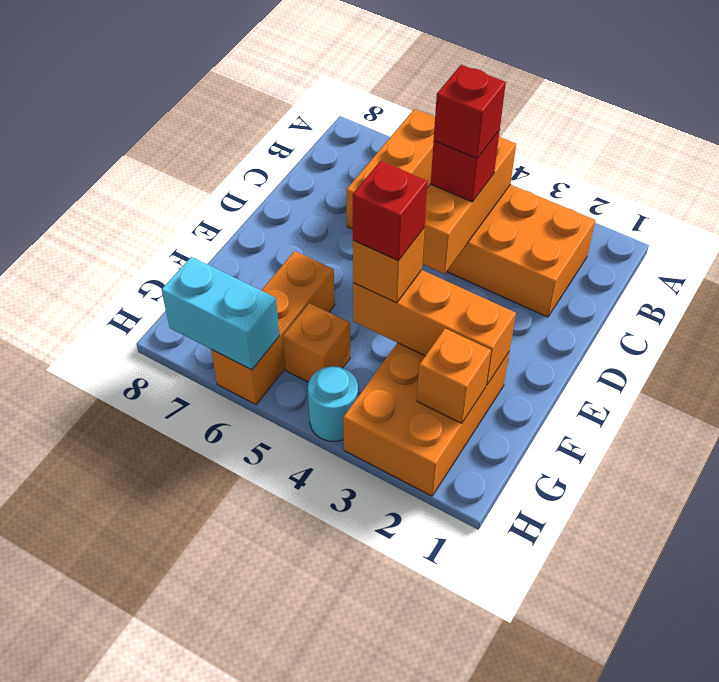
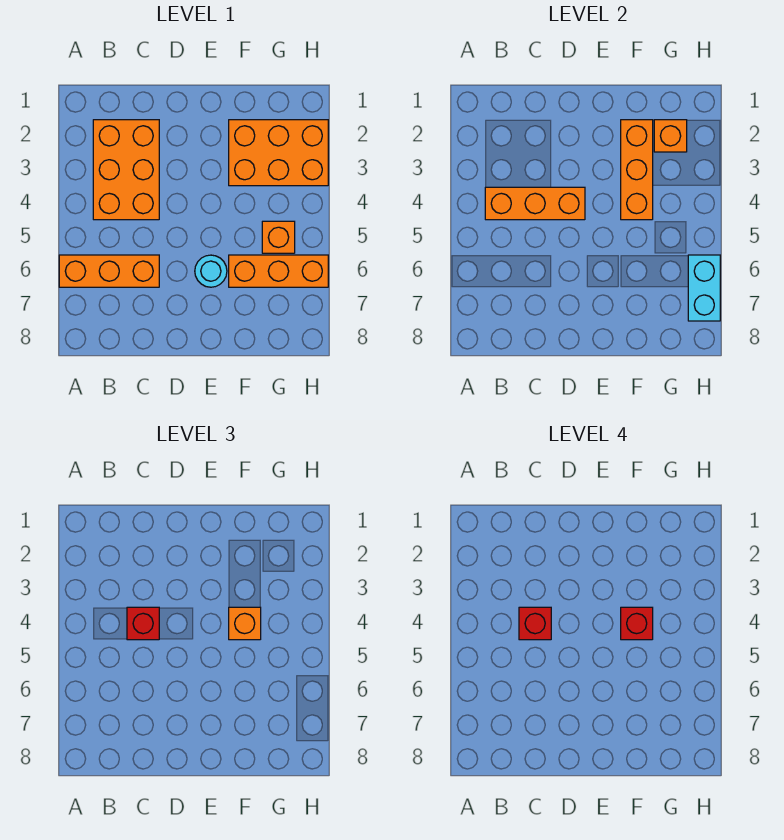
cyan 1x1 round brick [308,366,358,442] -> cyan 1x1 round brick moved to [195,255,227,287]

